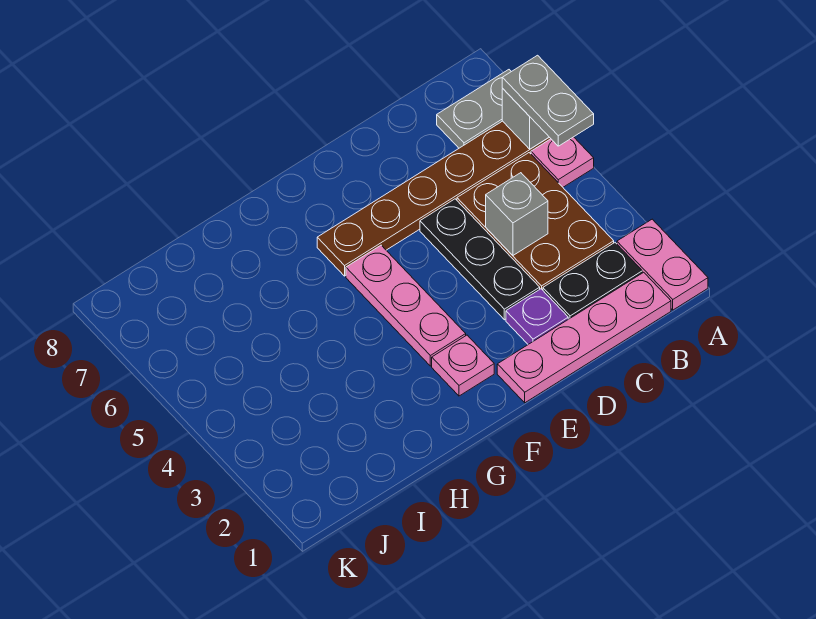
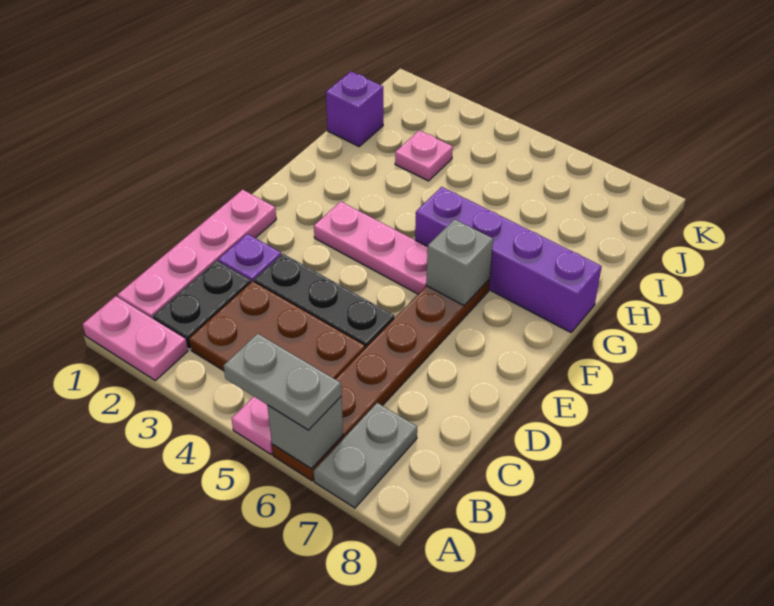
grey 1x1 brick [486,173,548,255] -> grey 1x1 brick moved to [426,219,493,306]
pink 1x1 plate [432,335,494,396] -> pink 1x1 plate moved to [395,130,453,181]
none -> purple 1x4 brick [415,187,602,332]
none -> purple 1x1 brick [326,71,383,146]

